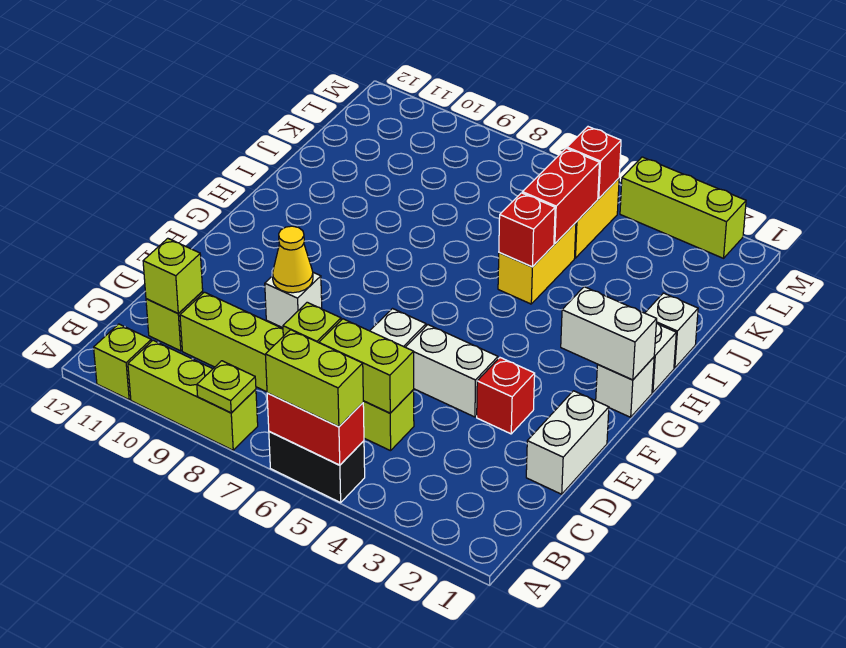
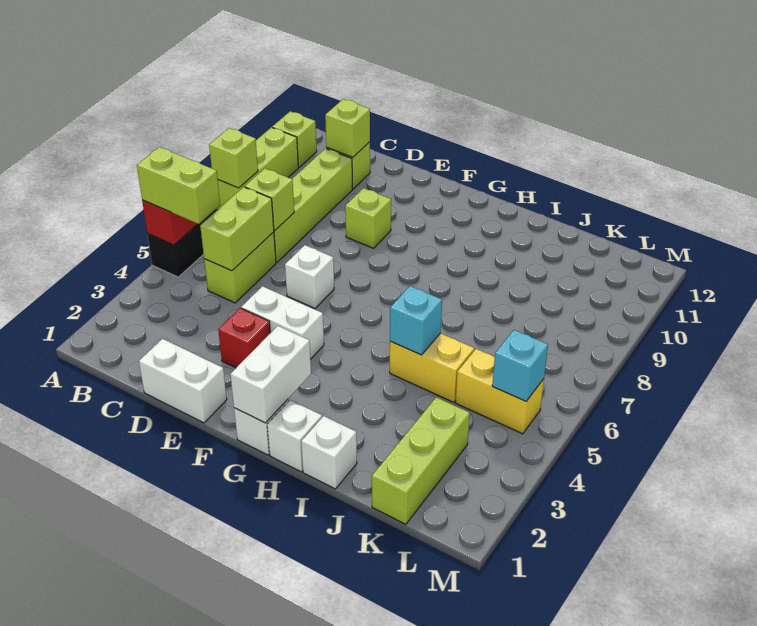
lime 1x2 brick [265,330,363,427] -> lime 1x2 brick turned to [137,147,220,224]
lime 1x1 plate [197,361,256,413] -> lime 1x1 brick [209,128,258,188]
white 1x2 brick [405,325,498,417] -> white 1x2 brick turned to [241,286,324,359]
white 1x1 brick [265,272,322,328] -> lime 1x1 brick [345,188,391,248]
yellow 1x1 cone [272,226,313,293] -> none
red 1x1 brick [499,193,555,267] -> cyan 1x1 brick [390,286,442,355]
red 1x2 brick [522,148,599,244] -> none
red 1x1 brick [567,127,621,198] -> cyan 1x1 brick [492,330,548,401]
lime 1x3 brick [620,157,746,258] -> lime 1x3 brick moved to [372,397,470,524]

